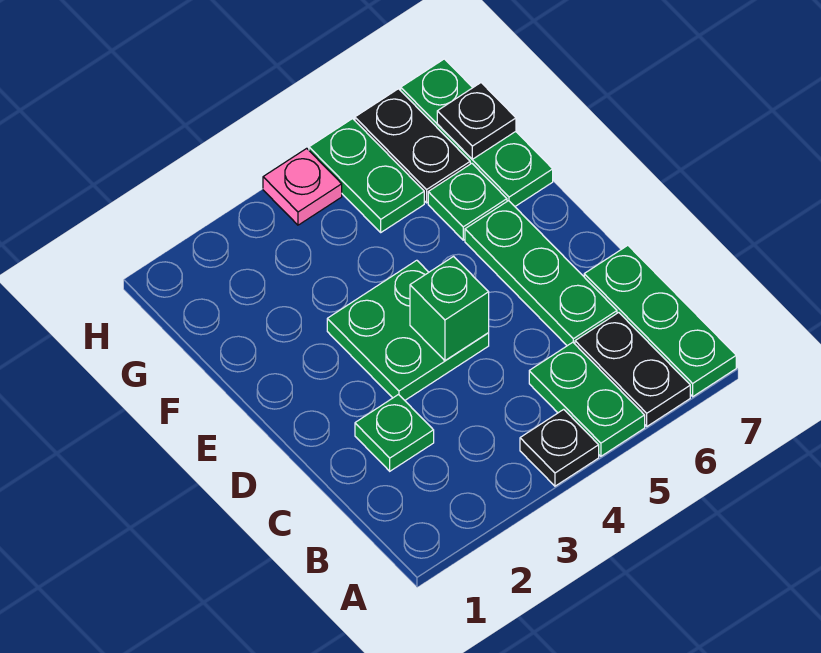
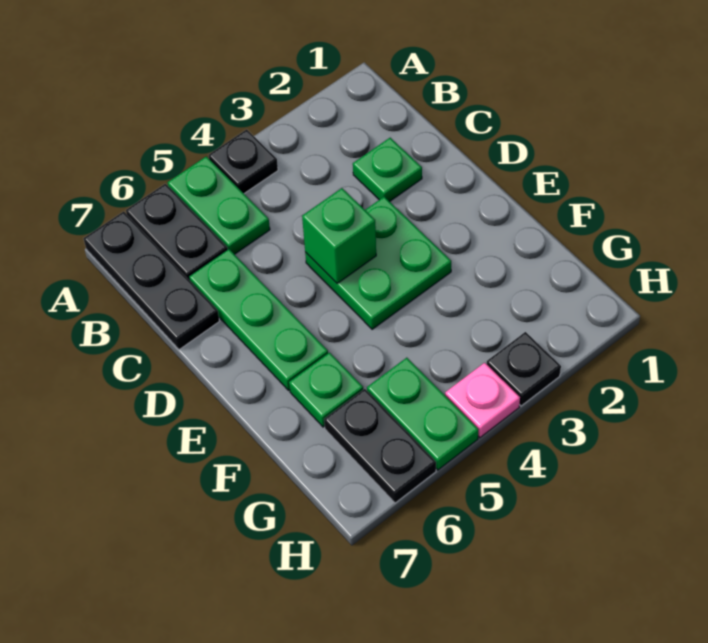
green 1x3 plate [584,246,736,397] -> black 1x3 plate [84,211,219,350]
green 1x3 plate [401,59,553,206] -> none
black 1x1 plate [437,83,516,159] -> black 1x1 plate moved to [487,332,561,406]

